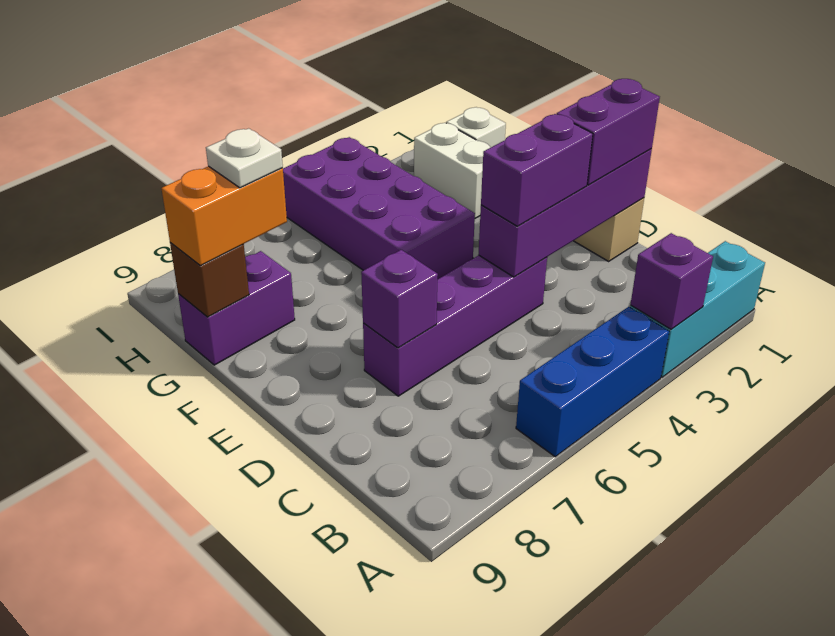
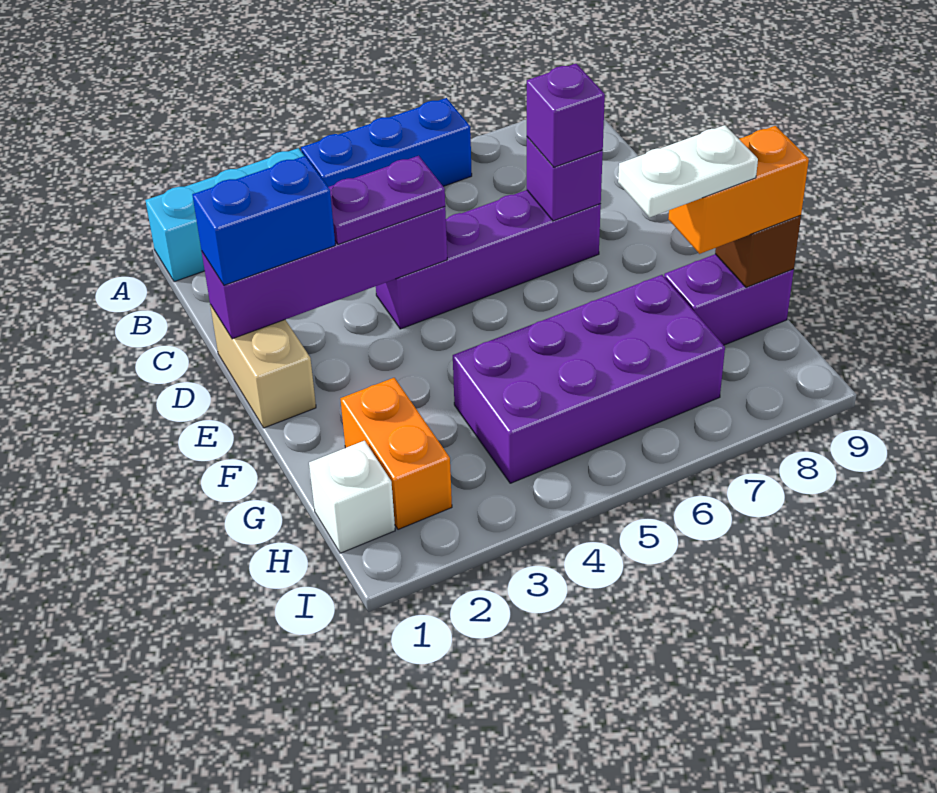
purple 1x1 brick [630,233,713,329] -> purple 1x1 brick moved to [527,64,605,167]
purple 1x2 brick [557,79,660,185] -> blue 1x2 brick [192,156,335,285]
purple 1x2 brick [481,114,593,226] -> purple 1x2 plate [328,156,445,245]
purple 2x4 brick [283,137,475,279] -> purple 2x4 brick turned to [453,275,725,483]
white 1x2 brick [414,123,490,218] -> orange 1x2 brick [341,378,452,529]
white 1x1 plate [206,128,283,188] -> white 1x2 plate [618,125,758,217]

